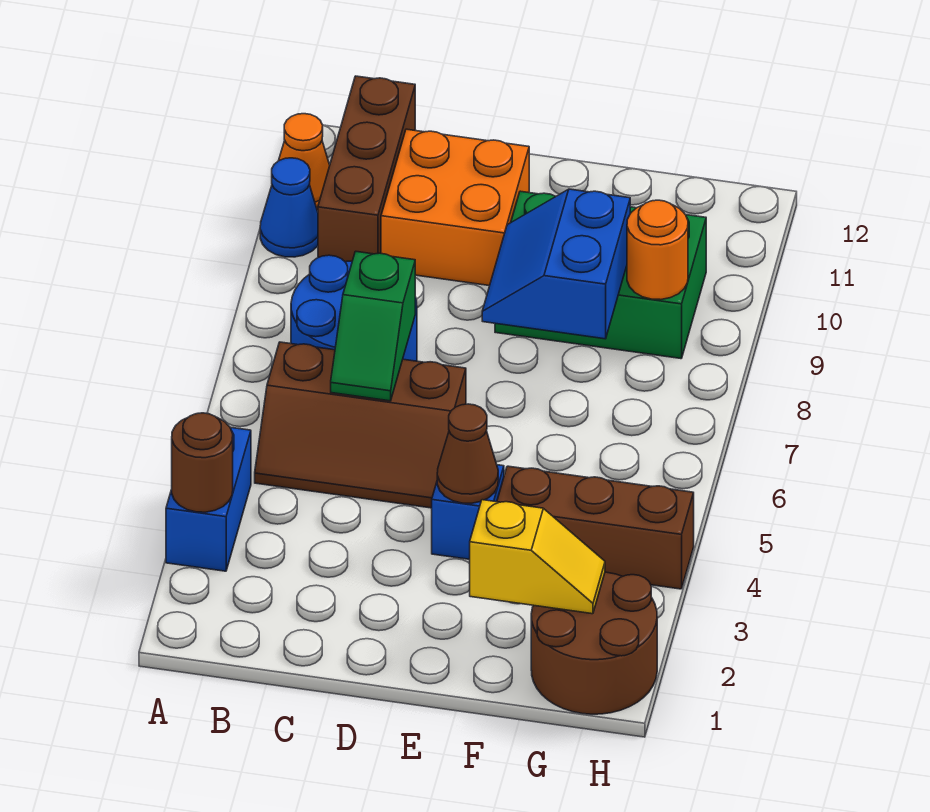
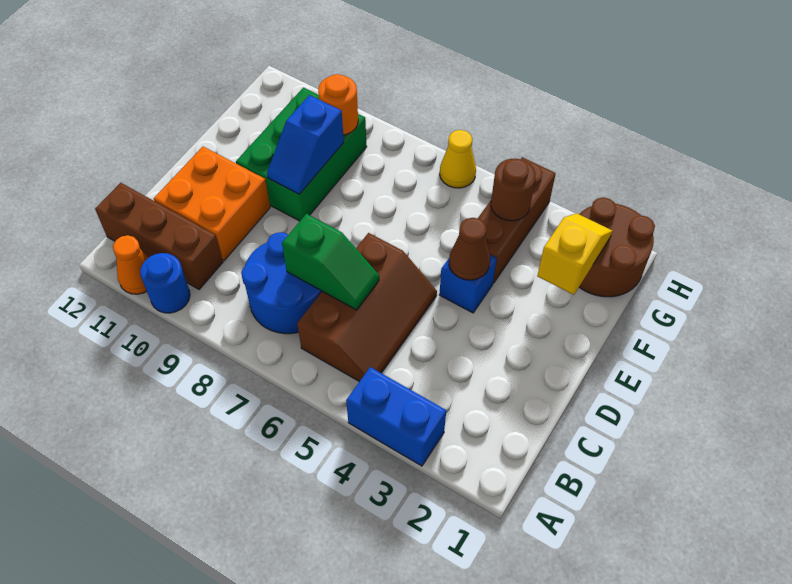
brown 1x1 round brick [172,413,233,512] -> brown 1x1 round brick moved to [491,159,536,221]
blue 1x1 cone [260,158,318,257] -> blue 1x1 round brick [140,253,190,313]
blue 2x2 slope [482,189,630,339] -> blue 1x2 slope [267,95,344,194]
none -> yellow 1x1 cone [440,130,476,188]

